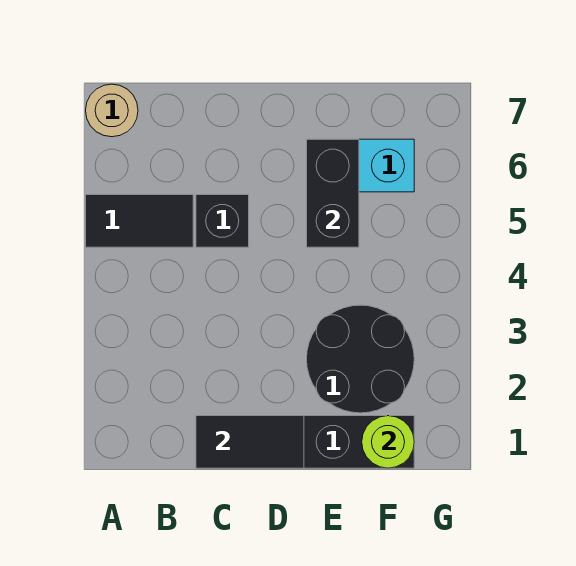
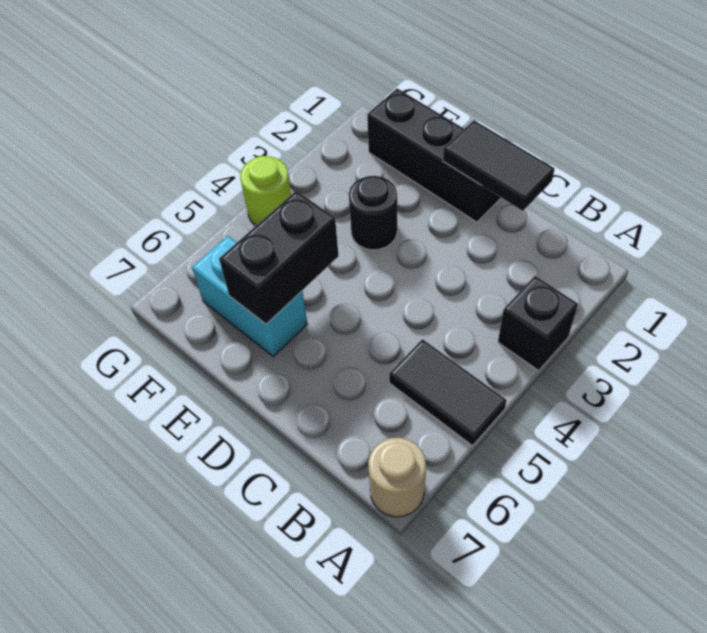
black 1x1 brick [196,195,249,247] -> black 1x1 brick moved to [498,276,578,371]
black 2x2 round brick [307,305,414,413] -> black 1x1 round brick [349,176,397,250]
lime 1x1 round brick [362,416,414,468] -> lime 1x1 round brick moved to [240,156,291,226]

